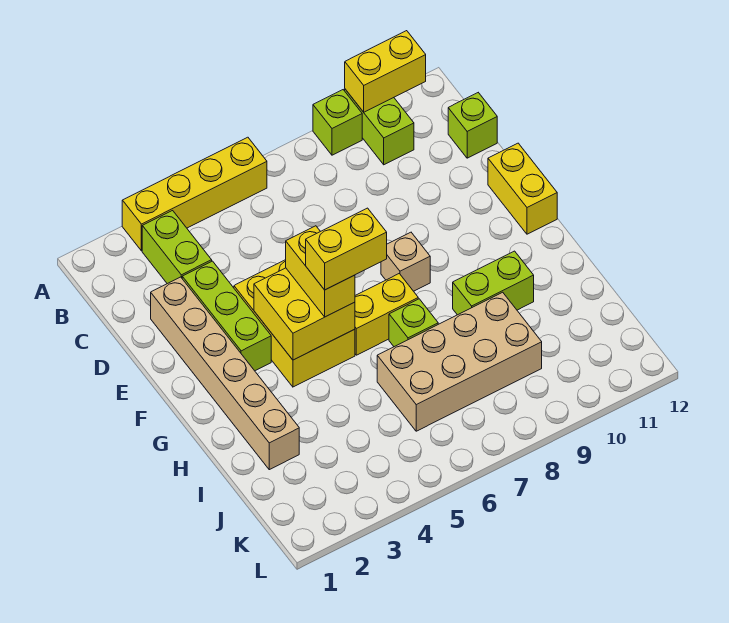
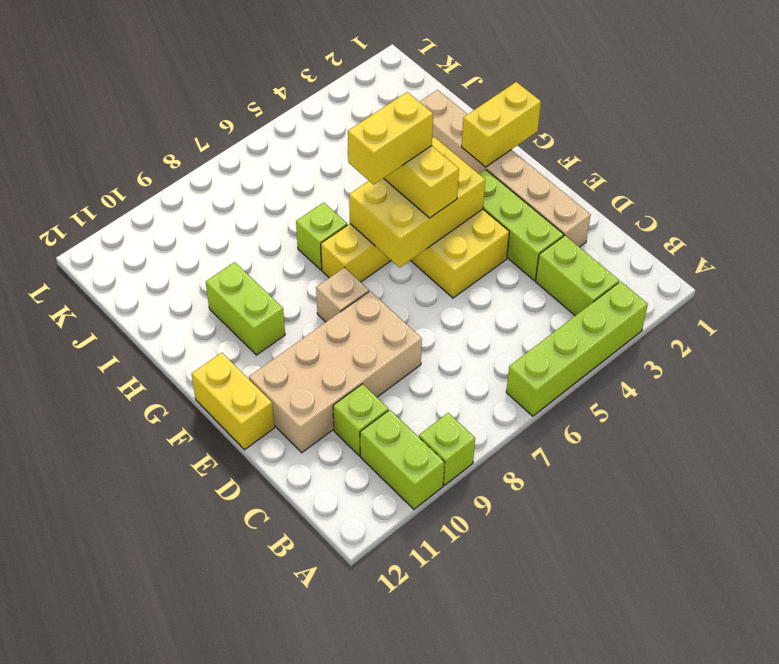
yellow 1x4 brick [122,137,267,251] -> lime 1x4 brick [506,281,648,416]
yellow 1x2 brick [345,31,426,112] -> yellow 1x2 brick moved to [462,82,541,167]
lime 1x1 brick [448,93,497,158] -> lime 1x1 brick moved to [333,384,388,456]
yellow 2x2 brick [254,268,355,360] -> yellow 2x3 brick [349,137,485,267]
lime 1x2 brick [453,251,534,315] -> lime 1x2 brick turned to [206,262,285,355]
tan 2x4 brick [377,292,542,431] -> tan 2x4 brick moved to [249,291,422,453]

